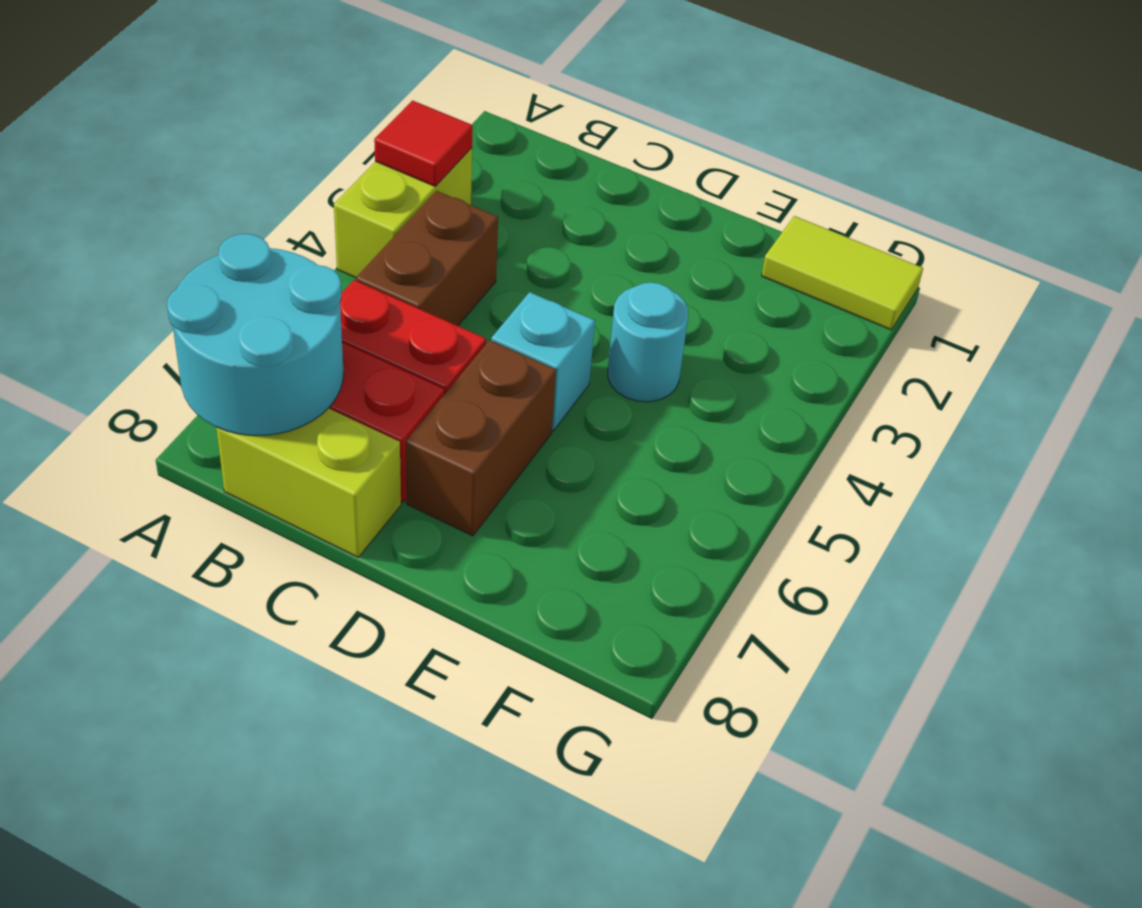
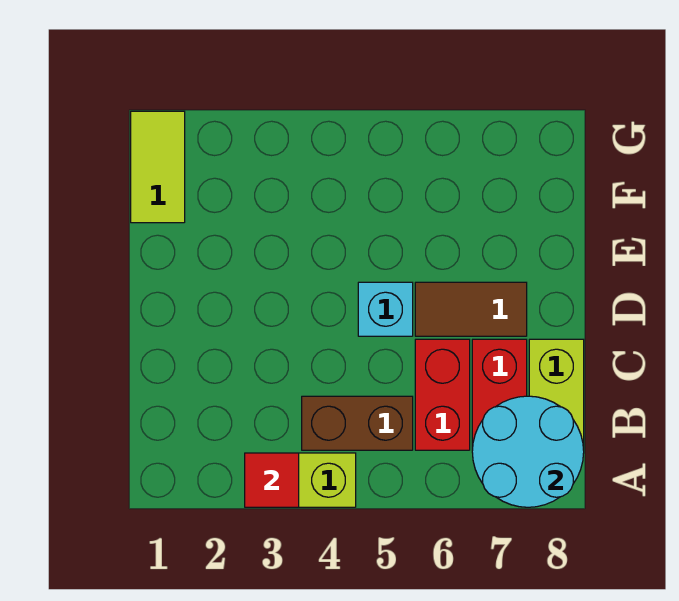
brown 1x2 brick [405,340,556,536] -> brown 1x2 tile [415,282,527,336]
cyan 1x1 round brick [608,282,688,402] -> none

